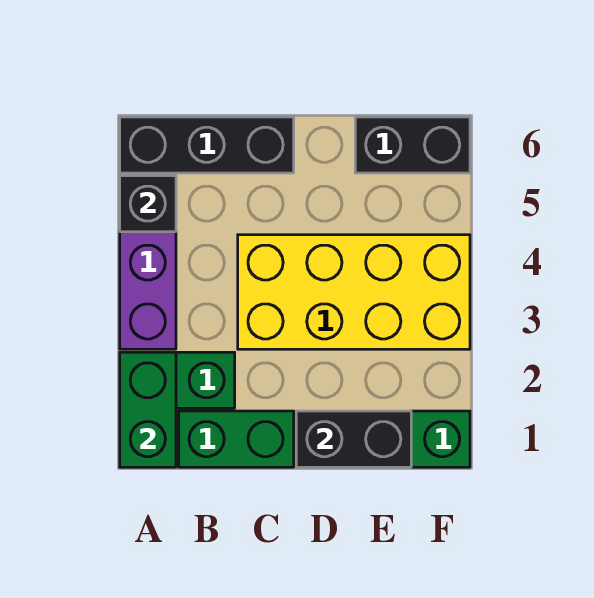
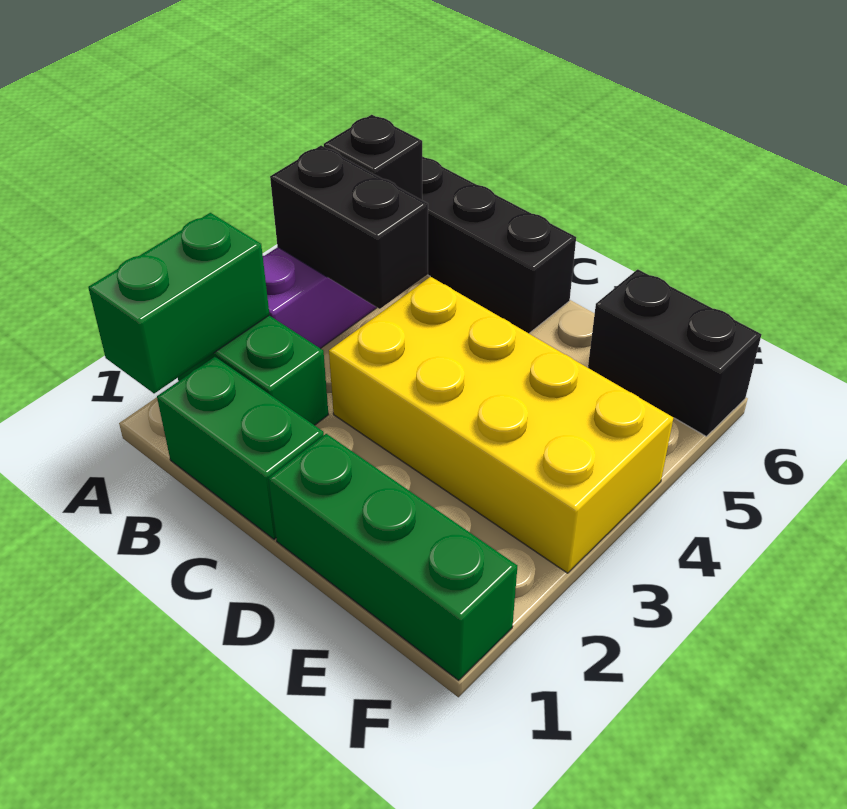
black 1x2 brick [296,411,411,467] -> black 1x2 brick moved to [270,145,428,309]

